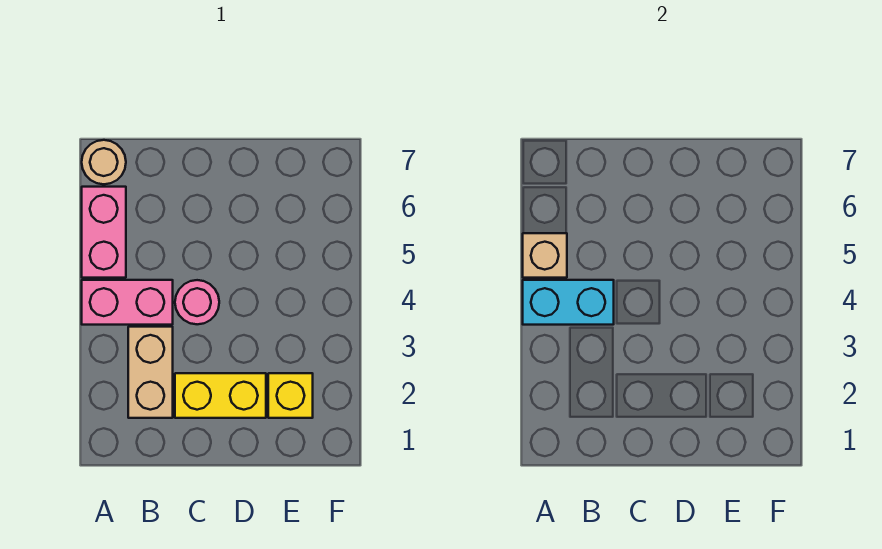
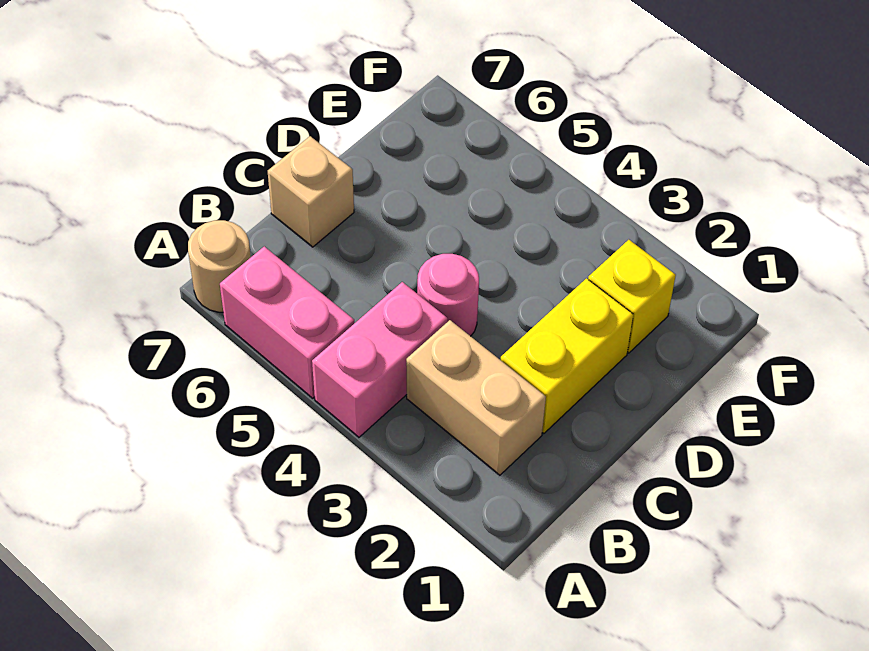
cyan 1x2 brick [523,280,614,325] -> none
tan 1x1 brick [523,233,567,278] -> tan 1x1 brick moved to [268,136,354,247]

